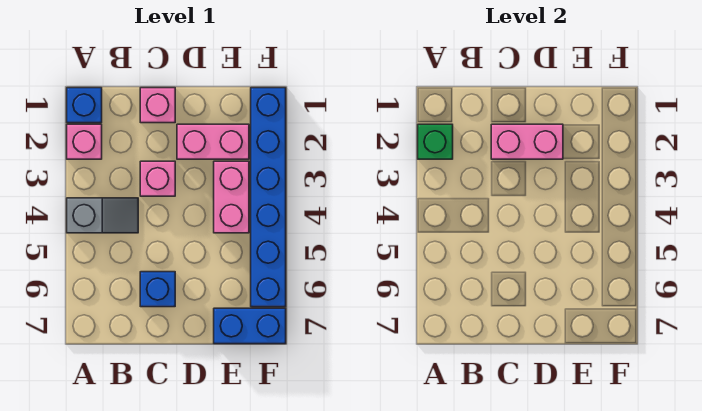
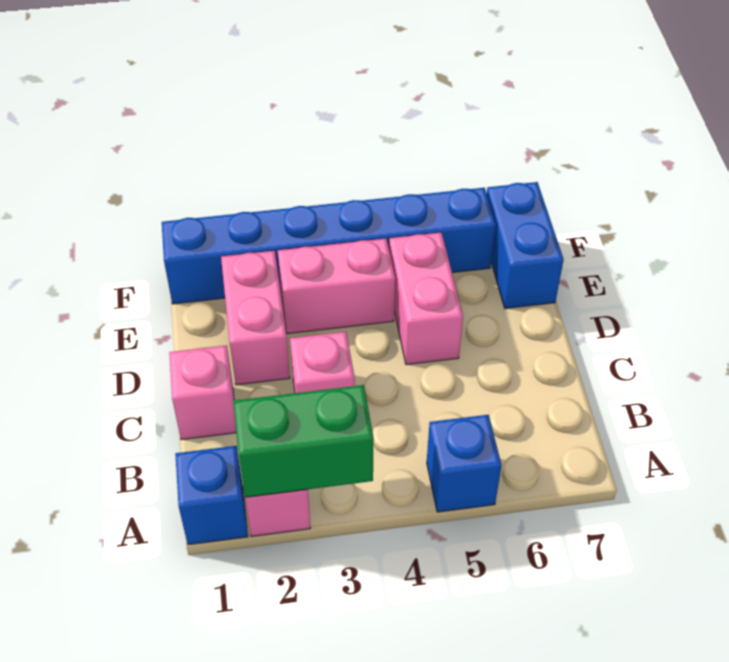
green 1x1 brick [418,124,453,159] -> green 1x2 brick [233,385,374,497]
grey 1x2 slope [67,198,138,233] -> none
pink 1x2 brick [491,124,563,159] -> pink 1x2 brick moved to [389,233,463,365]
blue 1x1 brick [140,272,175,307] -> blue 1x1 brick moved to [427,415,502,512]

